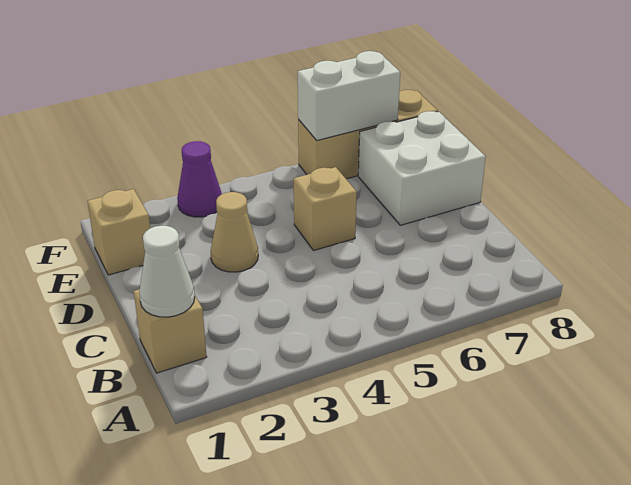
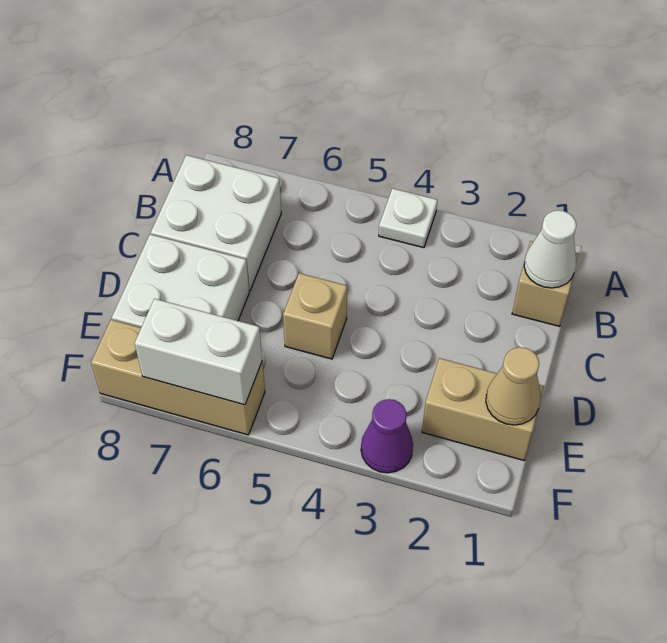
none -> white 1x1 plate [379,188,437,248]
none -> white 2x2 brick [151,155,281,291]
tan 1x1 cone [211,192,258,272] -> tan 1x1 cone moved to [486,347,541,425]
tan 1x1 brick [88,189,150,275] -> tan 1x2 brick [422,358,544,460]

